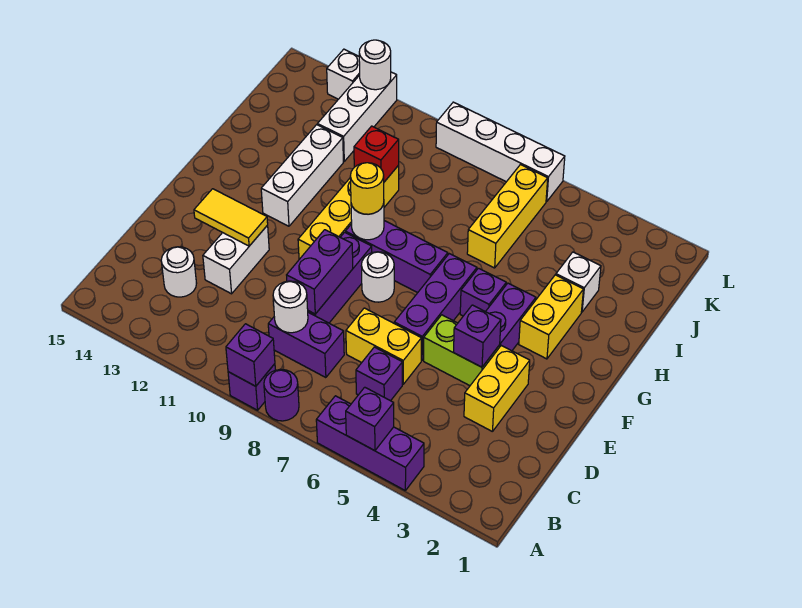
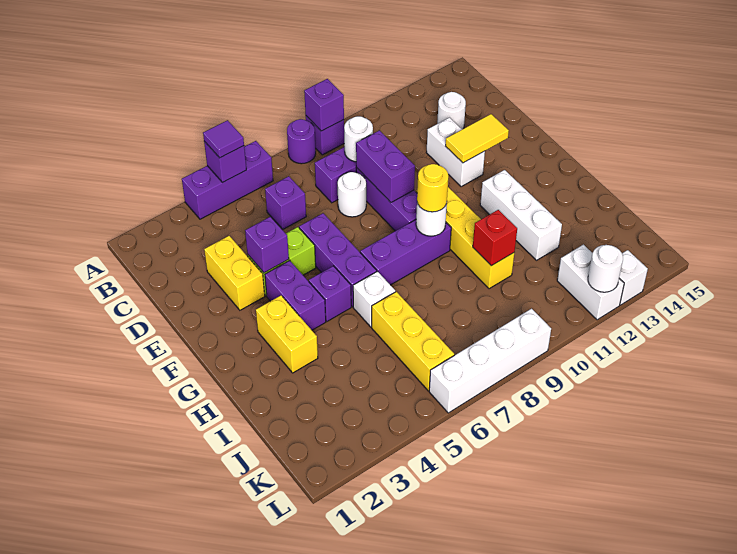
none -> purple 1x1 tile [203,120,244,158]
yellow 1x2 brick [346,308,421,384] -> none
white 1x1 round brick [361,252,394,302] -> white 1x1 round brick moved to [338,172,366,217]
white 1x1 brick [556,252,601,312] -> white 1x1 brick moved to [353,271,395,327]
white 1x3 brick [318,72,397,161] -> white 1x2 brick [557,245,624,320]

